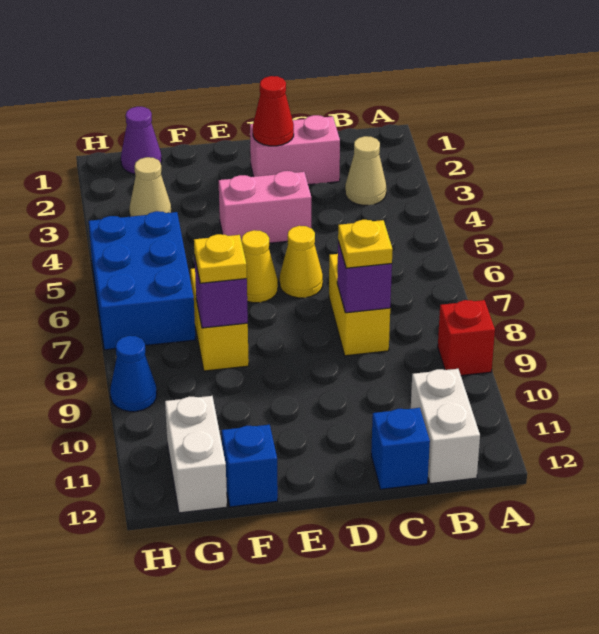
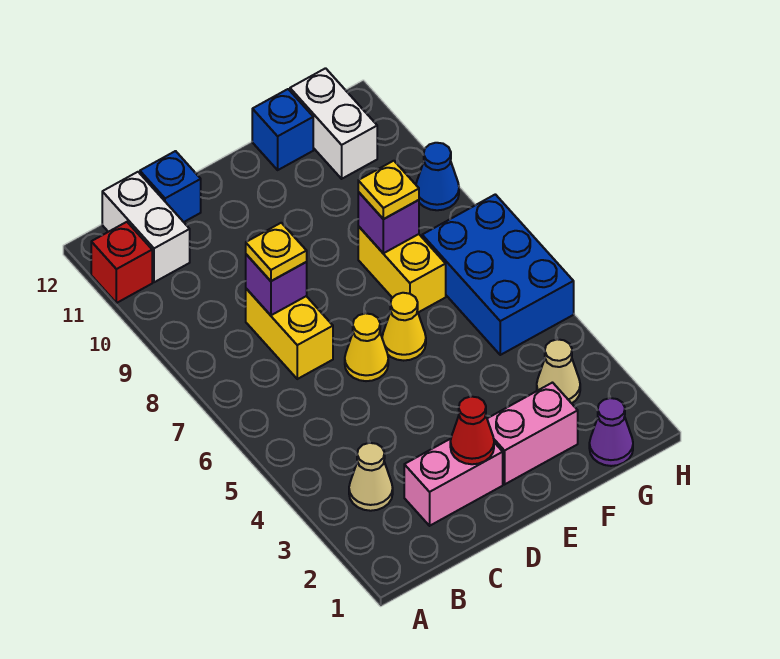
red 1x1 brick [438,300,495,376] -> red 1x1 brick moved to [91,222,152,303]
pink 1x2 brick [219,171,311,243] -> pink 1x2 brick moved to [487,383,578,484]

